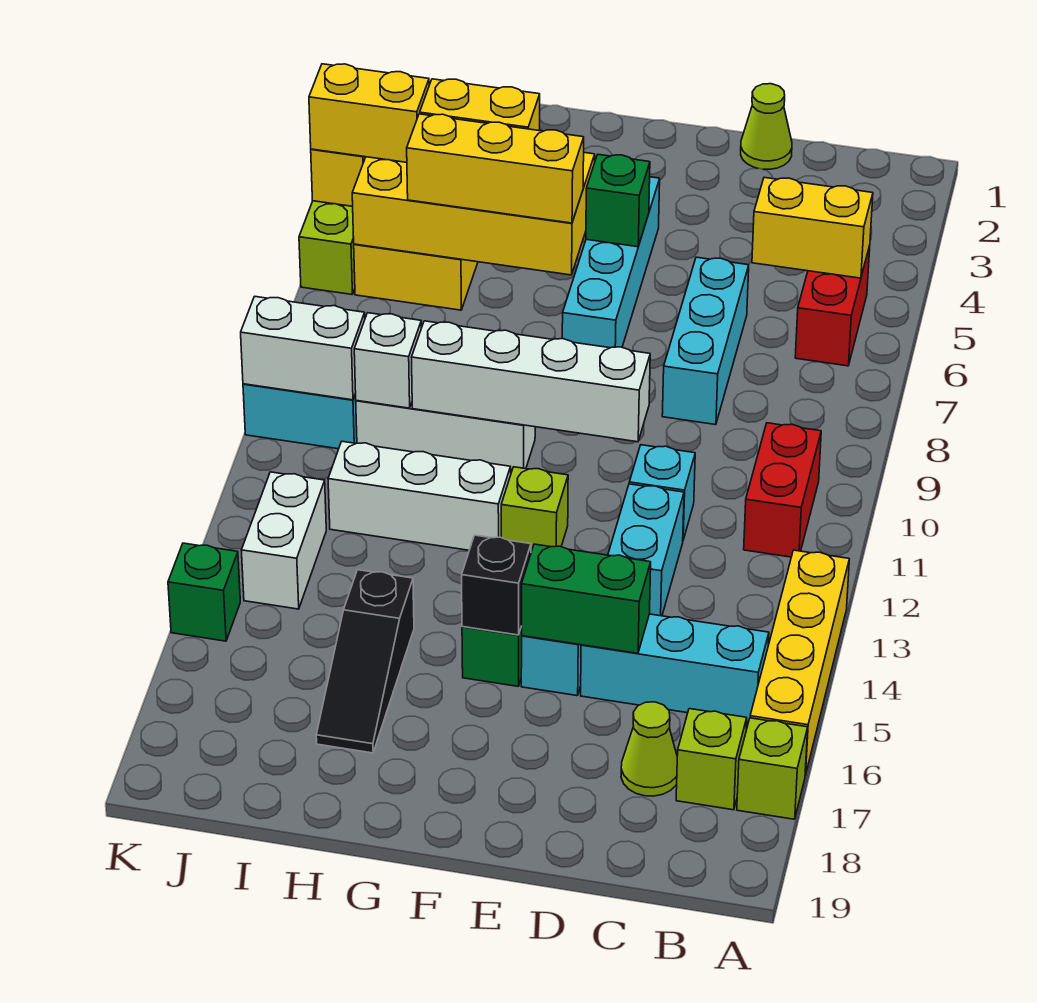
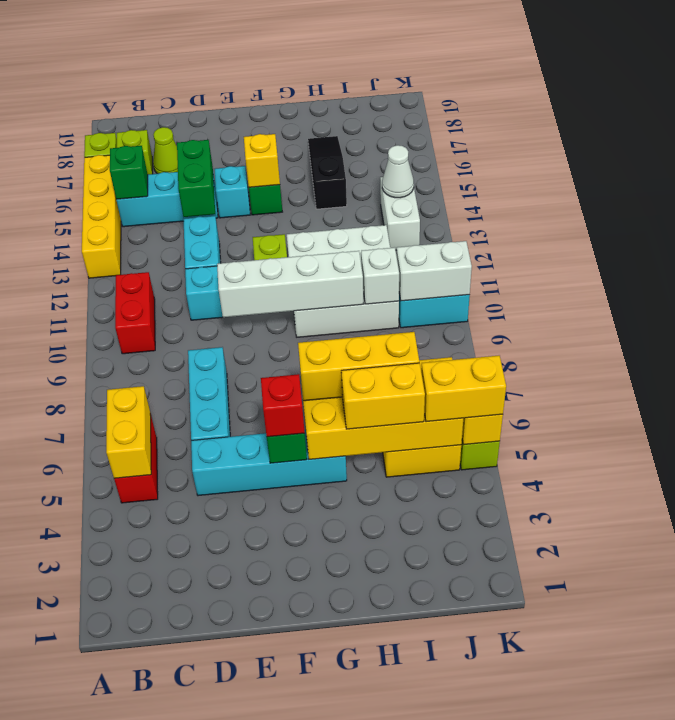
yellow 1x2 brick [752,178,873,278] -> yellow 1x2 brick turned to [106,386,151,478]
lime 1x1 cone [741,84,792,169] -> none
green 1x2 brick [521,544,651,653] -> green 1x2 brick turned to [177,140,215,217]
cyan 1x4 brick [562,177,660,348] -> cyan 1x4 brick turned to [191,429,347,496]
none -> red 1x1 brick [261,374,305,437]
black 1x1 brick [462,535,531,635] -> yellow 1x1 brick [244,134,280,187]
none -> white 1x1 cone [382,145,414,198]
green 1x1 brick [168,543,240,641] -> green 1x1 brick moved to [110,146,148,199]

